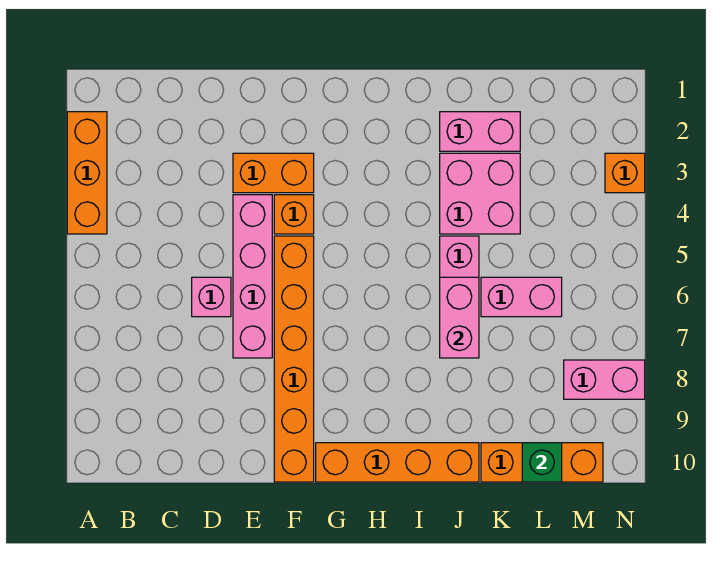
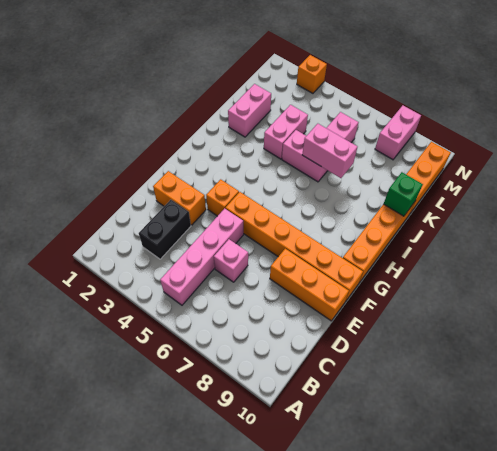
orange 1x3 brick [67,112,107,234] -> orange 1x3 brick moved to [270,249,349,321]
none -> black 1x2 brick [139,200,191,259]
orange 1x2 brick [233,153,314,193] -> orange 1x2 brick turned to [153,171,206,225]
pink 1x4 brick [233,195,272,358] -> pink 1x4 brick turned to [160,208,243,305]
pink 2x2 brick [440,153,520,234] -> pink 1x2 brick [264,105,308,159]
green 1x1 brick [522,443,562,482] -> green 1x1 brick moved to [384,172,423,216]

